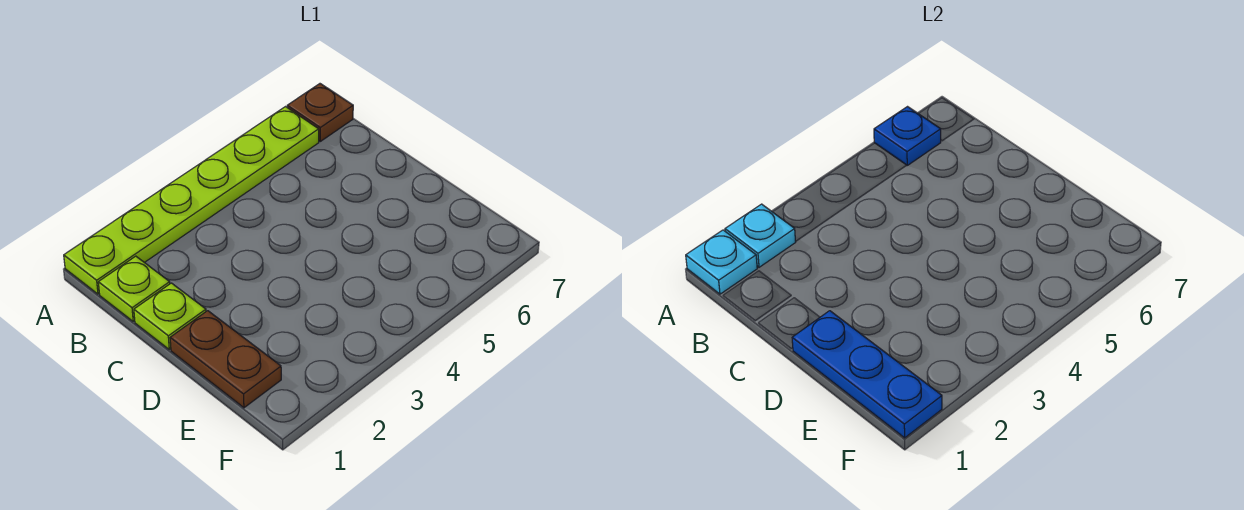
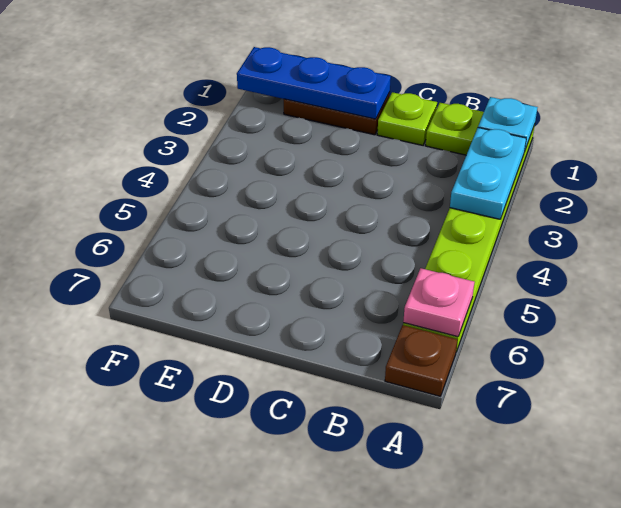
cyan 1x1 plate [725,204,796,267] -> cyan 1x2 plate [450,128,526,219]
blue 1x1 plate [874,107,941,165] -> pink 1x1 plate [403,268,474,337]

